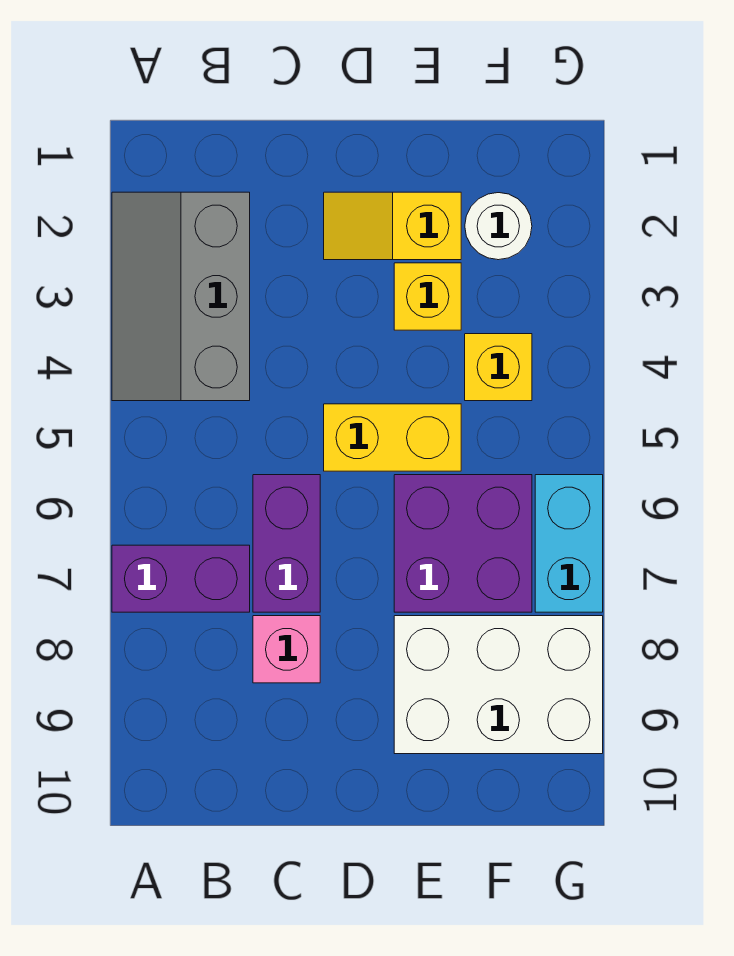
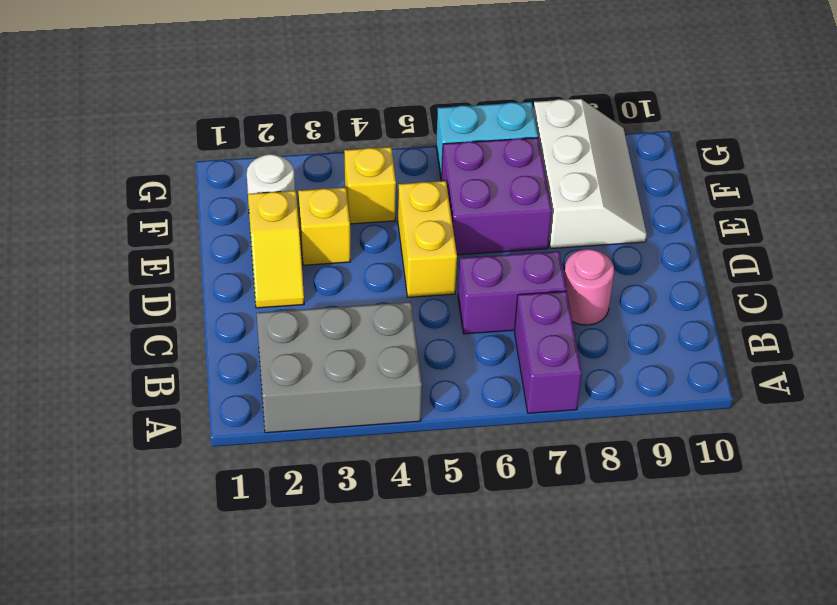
grey 2x3 slope [112,192,250,401] -> grey 2x3 brick [257,302,422,433]
pink 1x1 brick [253,616,320,683] -> pink 1x1 round brick [564,249,614,325]
white 2x3 brick [394,616,603,754] -> white 2x3 slope [533,99,647,248]

